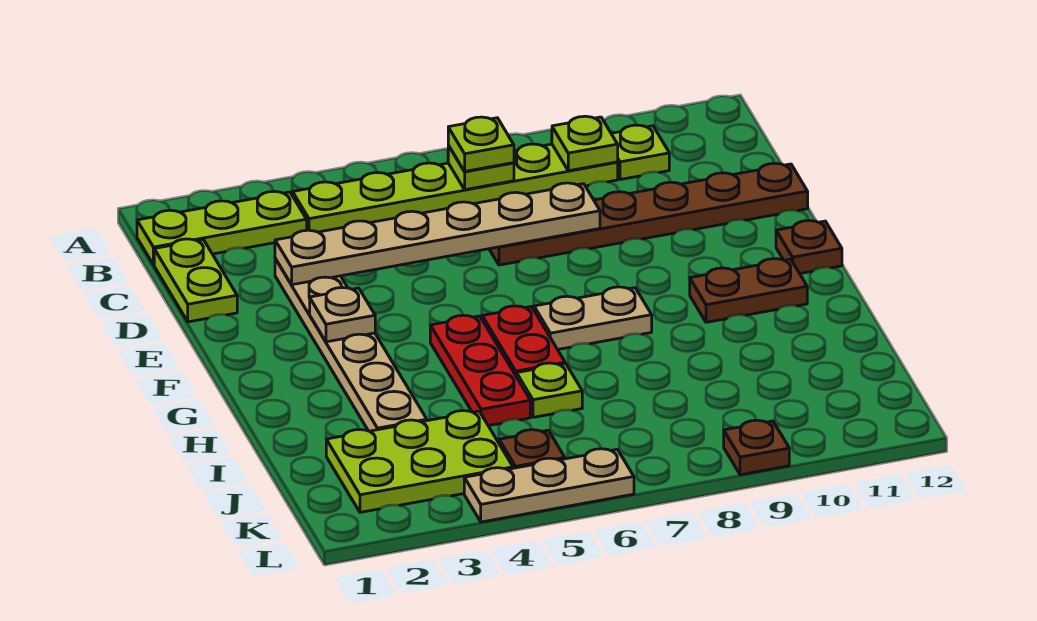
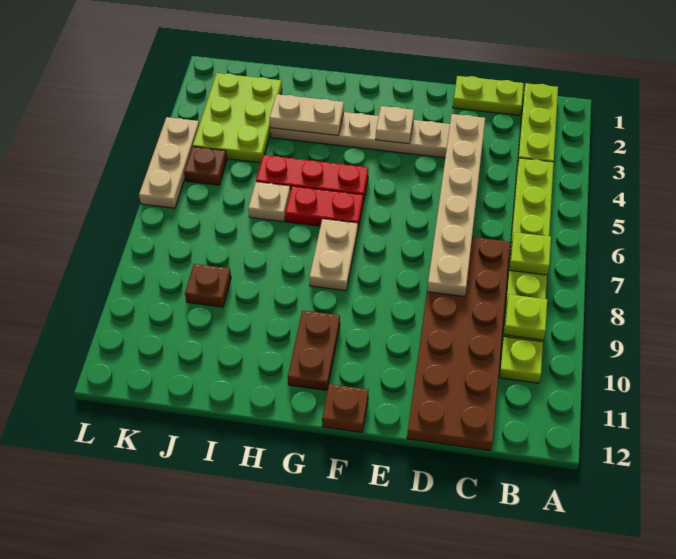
lime 1x1 plate [448,117,514,171] -> none
brown 1x6 plate [489,163,808,265] -> brown 2x6 plate [407,237,510,451]
none -> tan 1x2 plate [270,94,344,136]
lime 1x1 plate [517,363,582,417] -> tan 1x1 plate [248,182,290,222]
brown 1x1 plate [724,420,789,475] -> brown 1x1 plate moved to [185,264,231,307]

